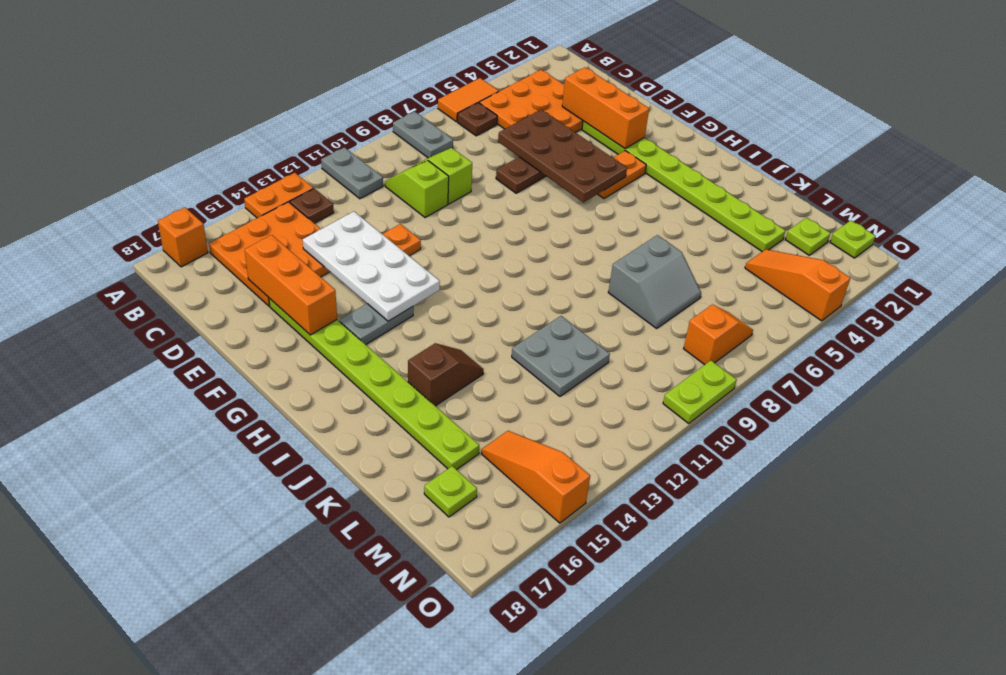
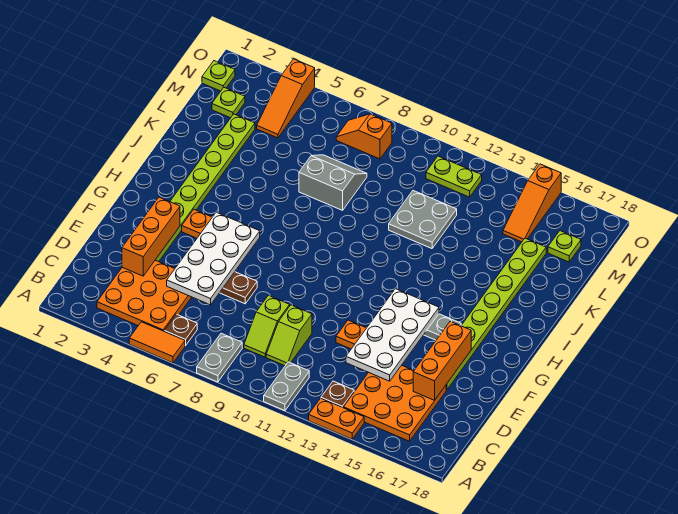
orange 1x1 brick [158,207,208,267] -> none
brown 2x4 plate [498,110,627,202] -> white 2x4 plate [167,212,260,305]
brown 1x2 slope [408,343,484,406] -> none
lime 1x2 plate [663,360,737,424] -> lime 1x2 plate moved to [426,156,482,197]

